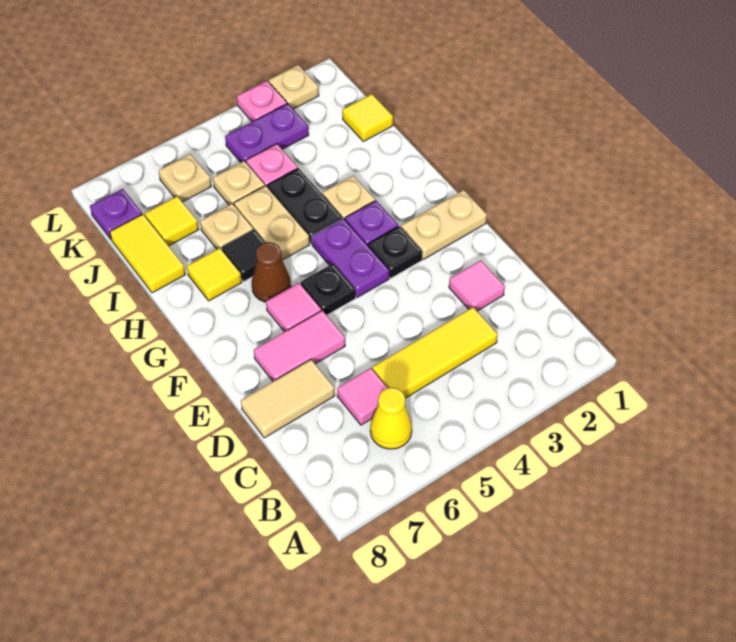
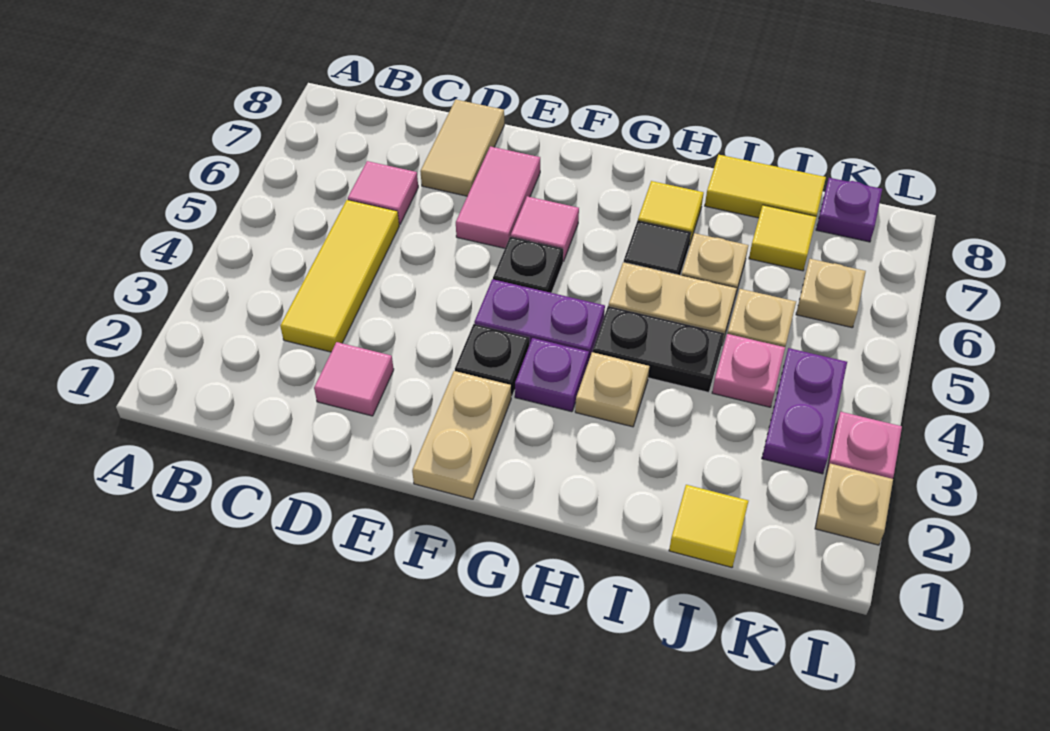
yellow 1x1 cone [370,388,412,449] -> none
brown 1x1 cone [252,242,291,302] -> none

